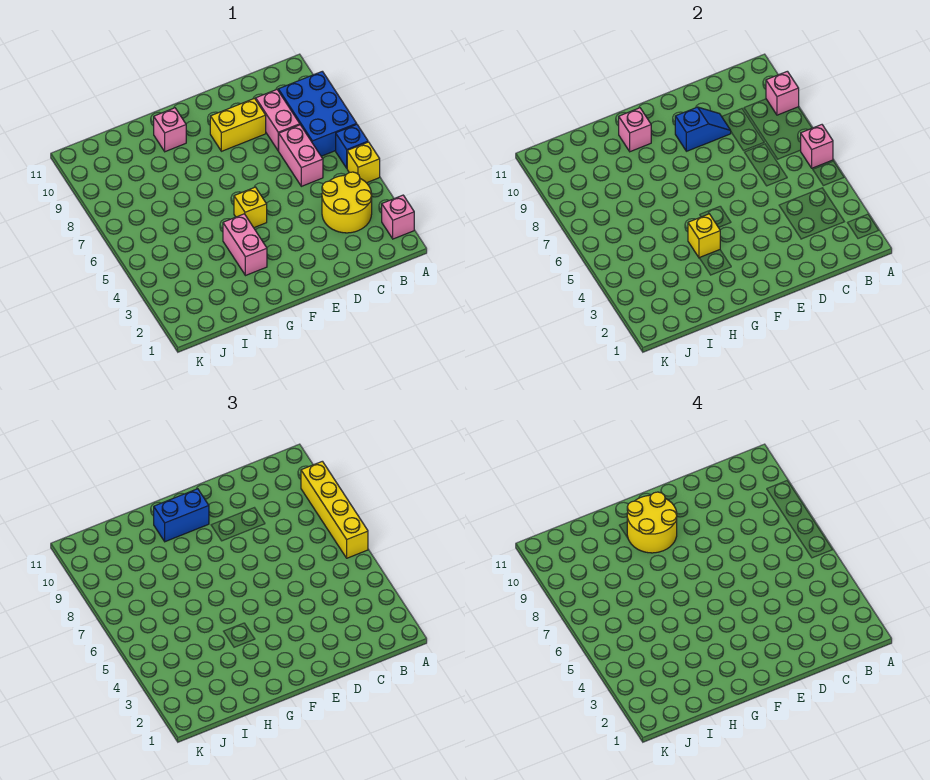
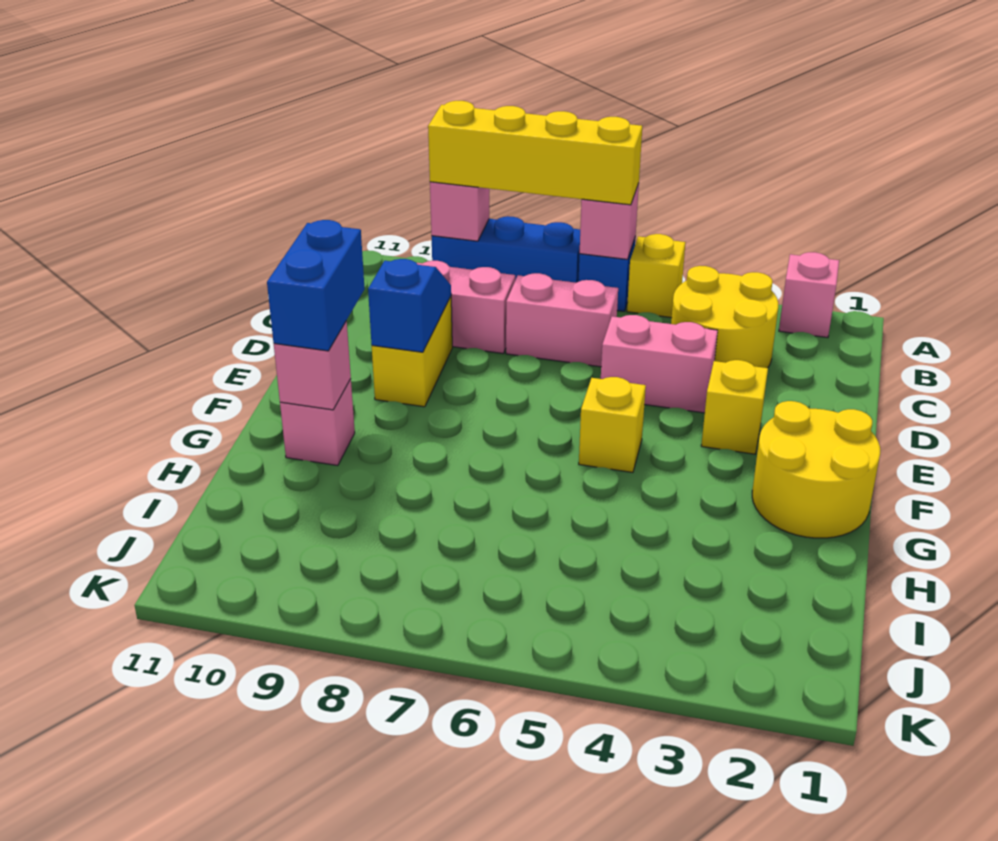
blue 2x3 brick [278,71,357,156] -> blue 1x3 brick [432,216,580,283]
yellow 2x2 round brick [627,492,677,553] -> yellow 2x2 round brick moved to [752,401,880,538]
pink 1x2 brick [223,214,267,276] -> pink 1x2 brick moved to [601,315,718,413]
yellow 1x1 brick [688,214,720,258] -> yellow 1x1 brick moved to [701,360,768,454]

